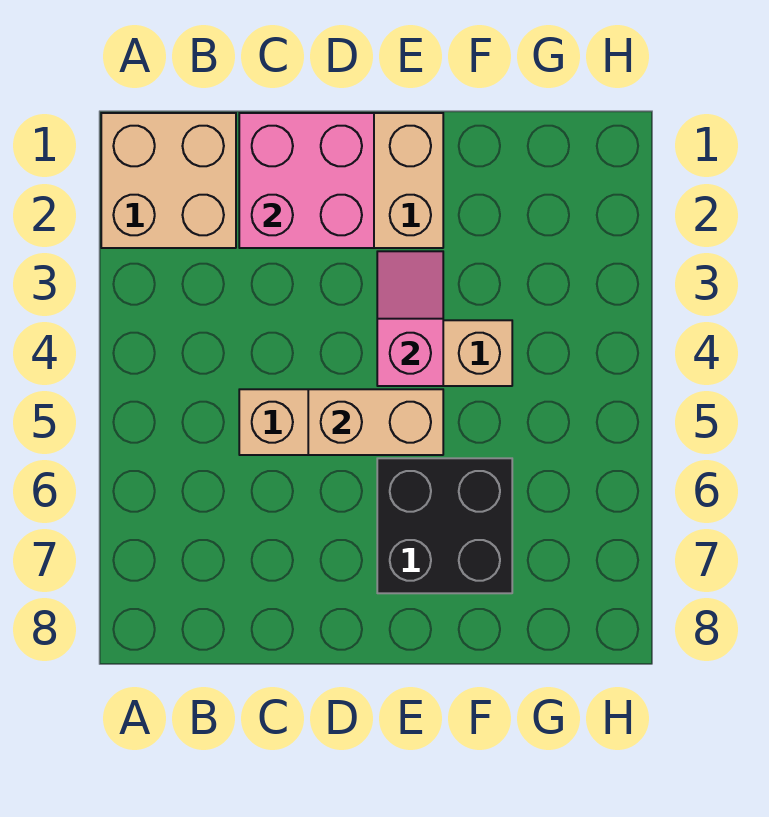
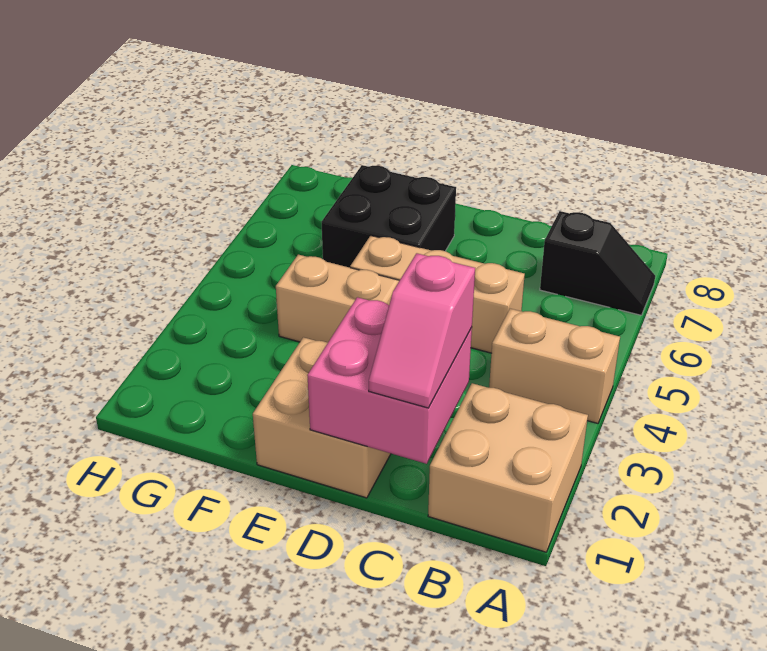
none -> black 1x2 slope [540,211,655,315]
tan 1x2 brick [308,389,443,455] -> tan 1x2 brick moved to [489,309,620,423]
pink 1x2 slope [377,251,443,386] -> pink 1x2 slope moved to [369,253,475,408]

